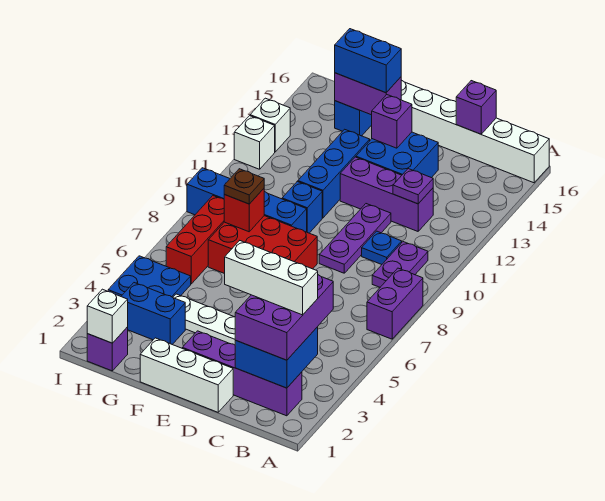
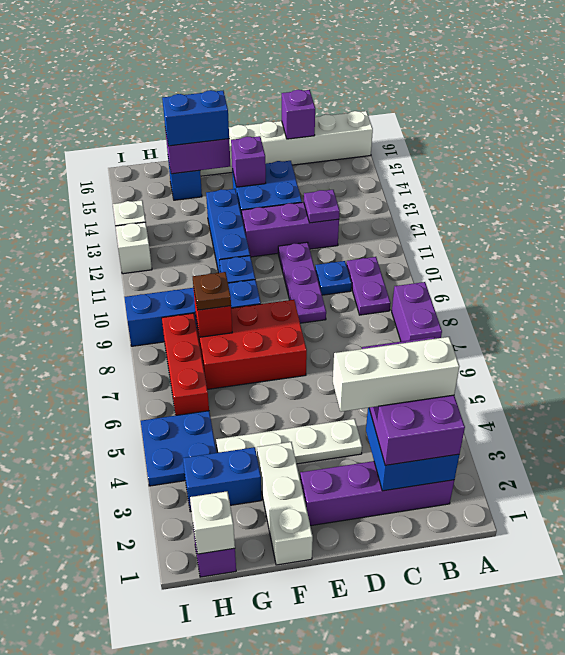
white 1x3 brick [140,338,233,412] -> white 1x3 brick turned to [257,442,313,565]

